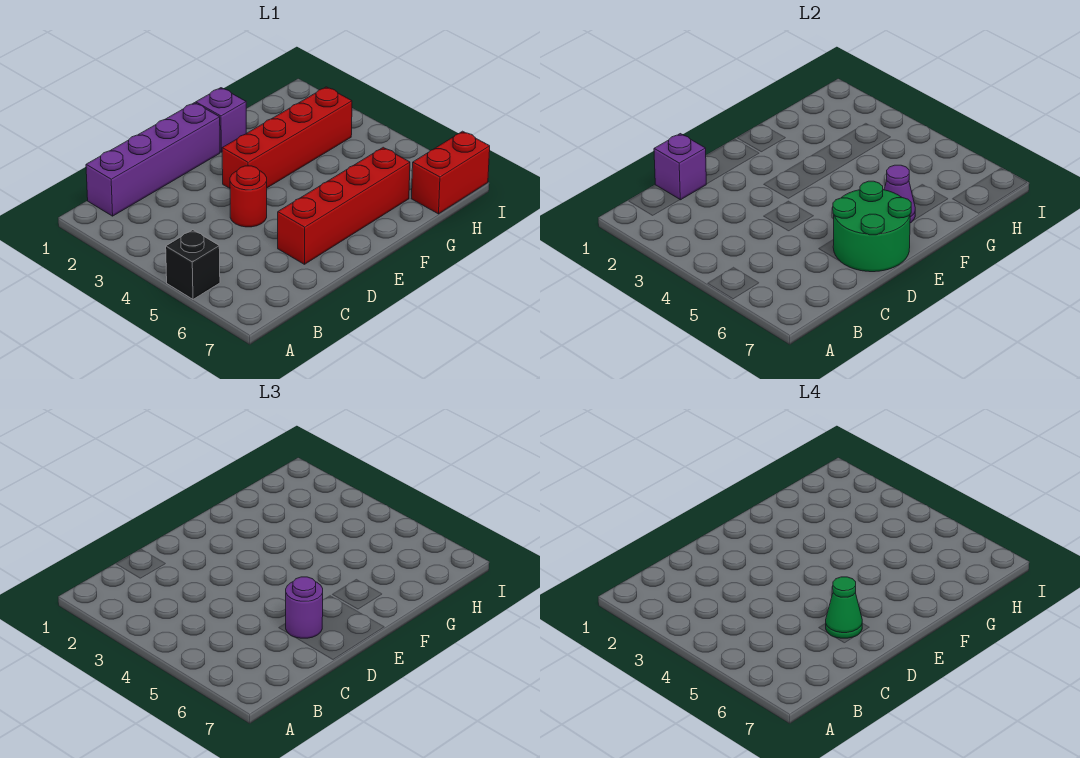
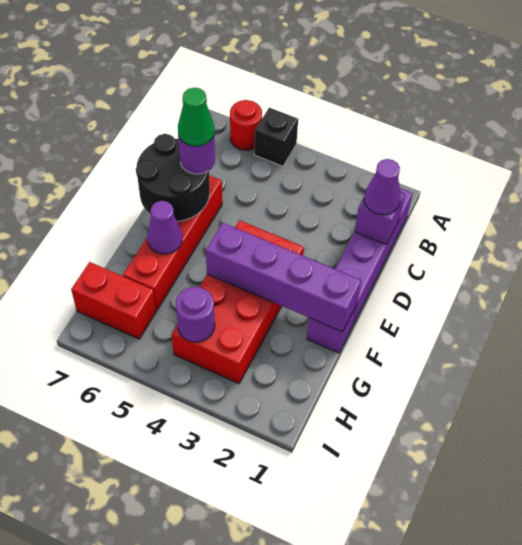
none -> purple 1x1 cone [364,159,401,215]
red 1x1 round brick [230,166,267,227] -> red 1x1 round brick moved to [230,100,262,150]
green 2x2 round brick [833,181,911,272] -> black 2x2 round brick [136,134,210,221]
red 1x4 brick [222,87,352,188] -> red 2x4 brick [172,220,304,384]
none -> purple 1x4 brick [206,223,361,332]
none -> purple 1x1 round brick [176,287,215,342]
red 1x2 brick [411,131,490,214] -> red 1x2 brick turned to [71,262,156,339]

